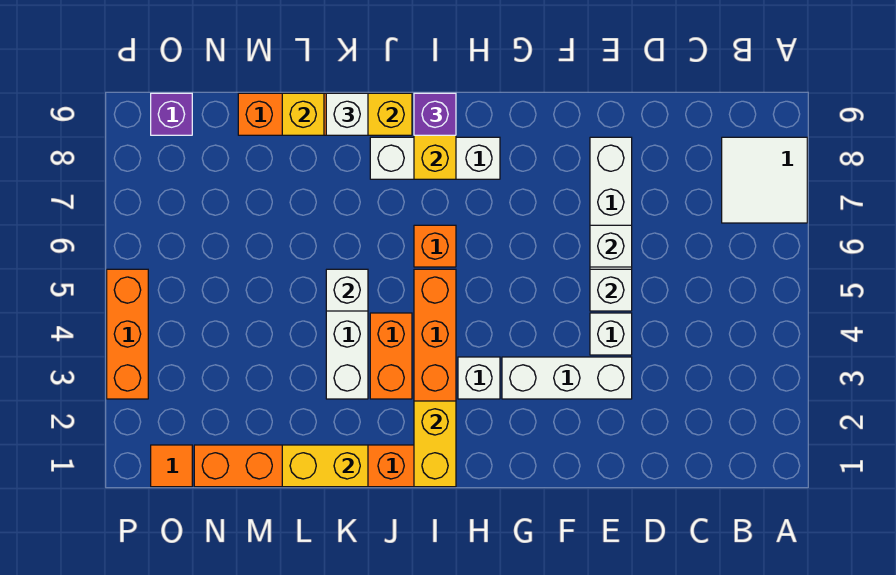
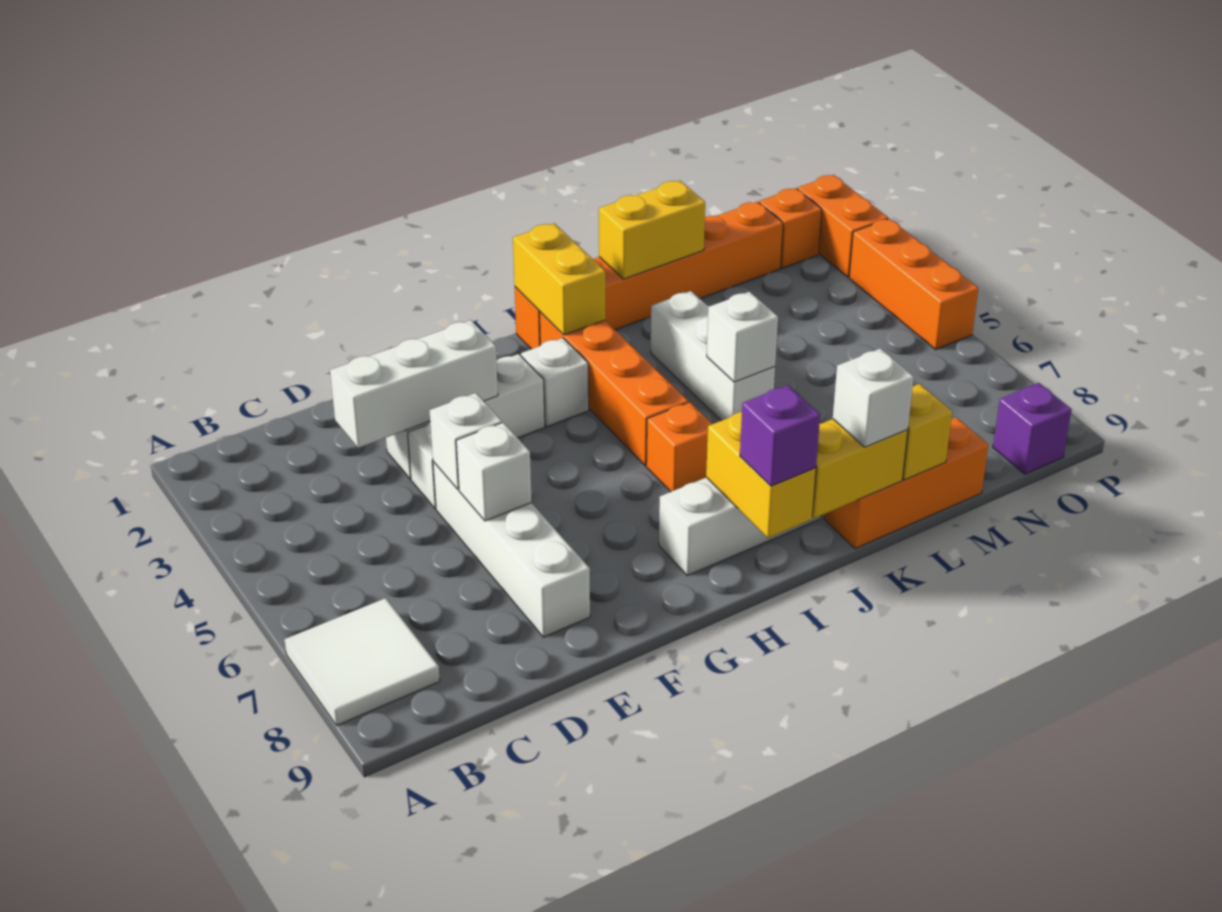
none -> white 1x3 brick [330,320,498,448]
orange 1x2 brick [370,313,412,399] -> orange 1x2 brick moved to [798,175,888,277]
orange 1x1 tile [151,445,192,487] -> orange 1x1 brick [759,188,822,268]

